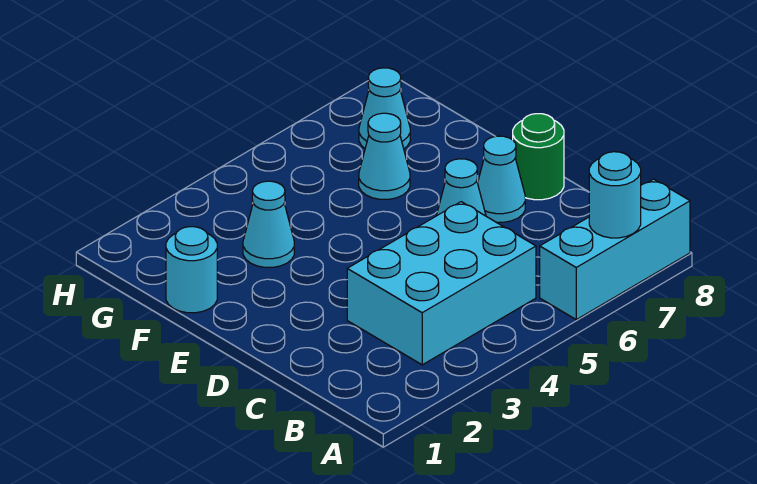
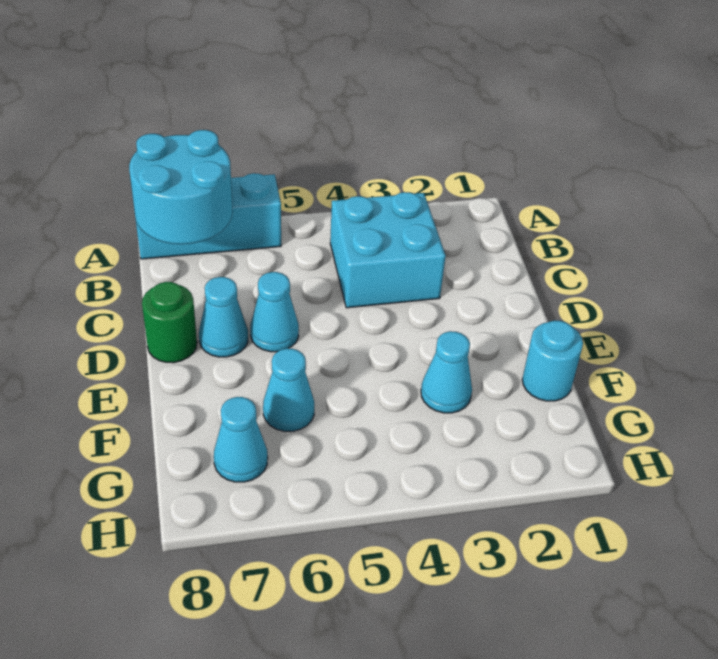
cyan 1x1 round brick [589,152,641,238] -> cyan 2x2 round brick [129,130,233,244]
cyan 2x3 brick [347,202,536,365] -> cyan 2x2 brick [330,192,446,308]

